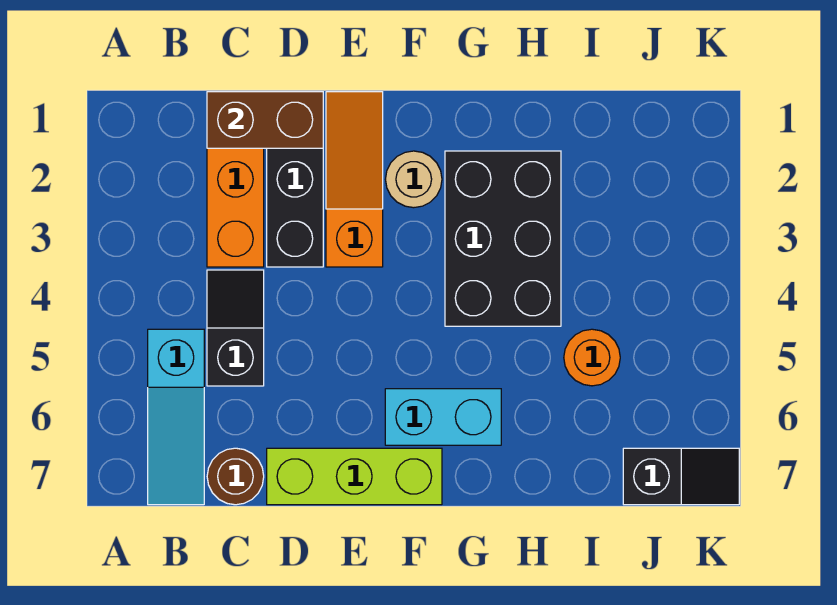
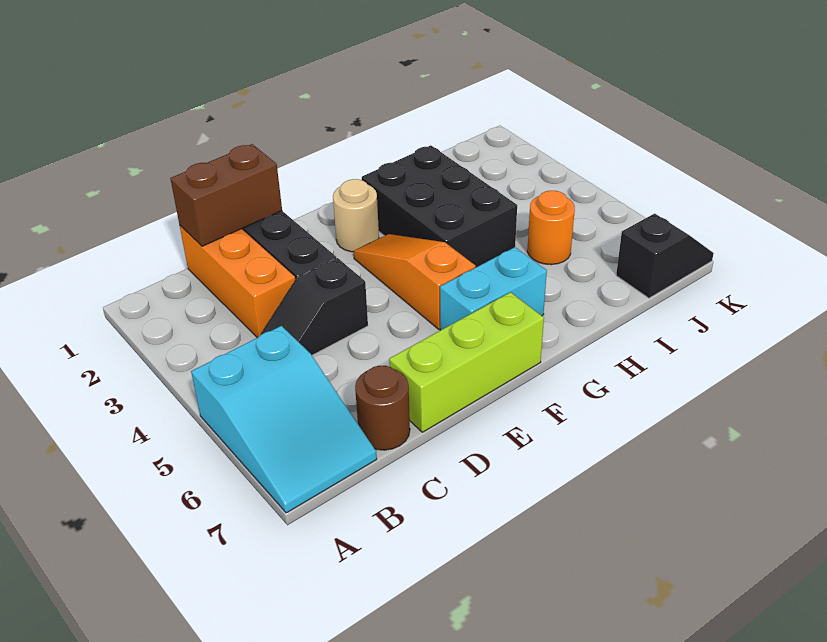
cyan 1x3 slope [148,329,204,505] -> cyan 2x3 slope [191,326,377,513]
black 1x2 slope [207,270,264,386] -> black 1x2 slope turned to [261,258,368,355]
orange 1x3 slope [326,92,383,267] -> orange 1x3 slope moved to [354,234,476,329]

